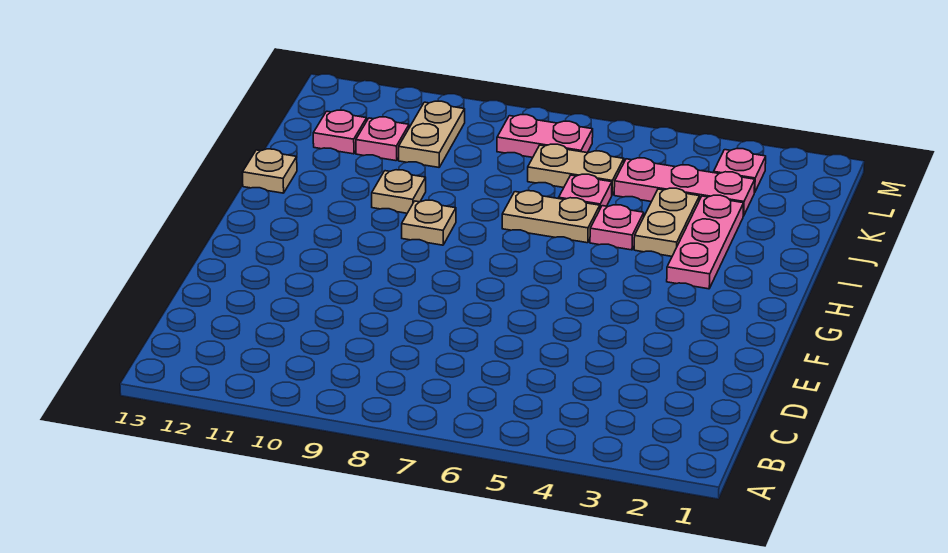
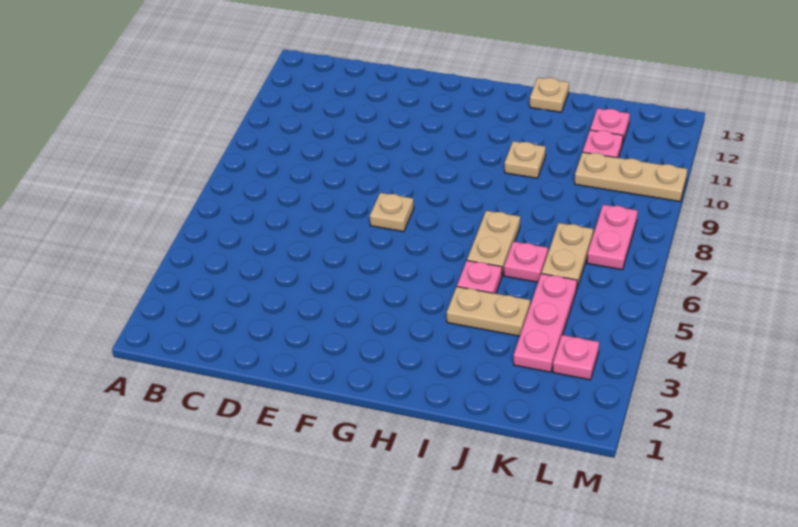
pink 1x3 plate [667,195,744,289] -> none
tan 1x1 plate [402,200,456,245] -> tan 1x1 plate moved to [370,193,414,232]
tan 1x2 plate [399,101,465,167] -> tan 1x3 plate [575,152,687,202]

